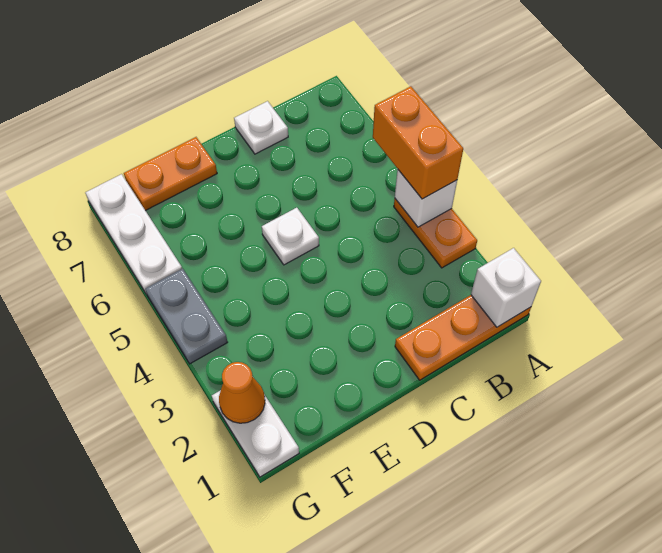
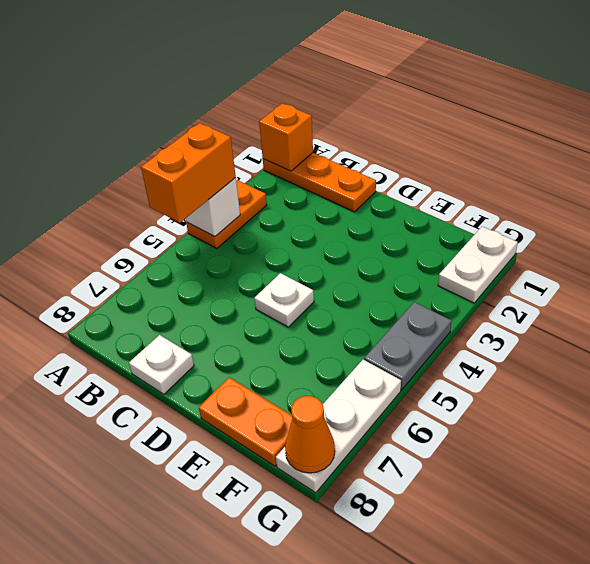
white 1x1 brick [471,248,541,327] -> orange 1x1 brick [259,103,313,171]
orange 1x1 cone [219,362,265,423] -> orange 1x1 cone moved to [285,396,335,473]

